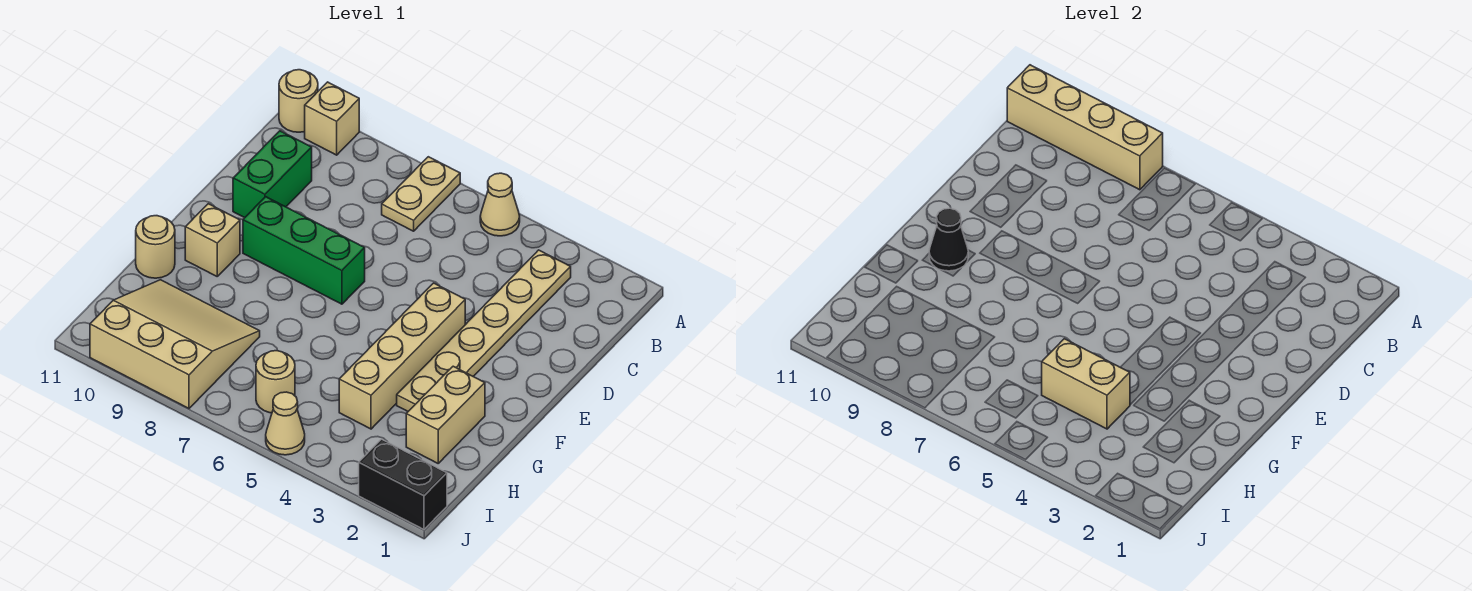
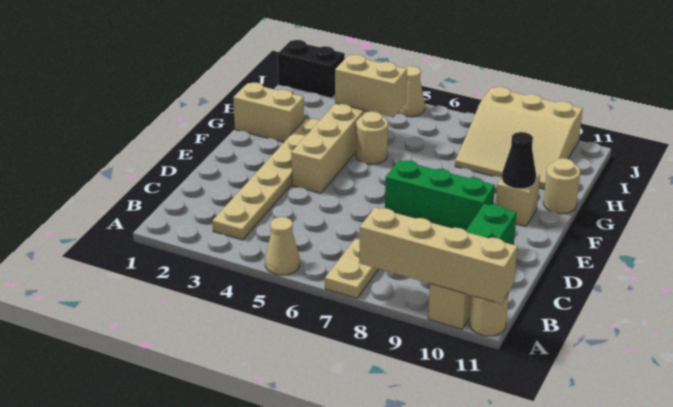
tan 1x2 brick [406,366,485,463] -> tan 1x2 brick turned to [233,83,304,142]
tan 1x1 round brick [256,351,295,413] -> tan 1x1 round brick moved to [356,111,388,164]

